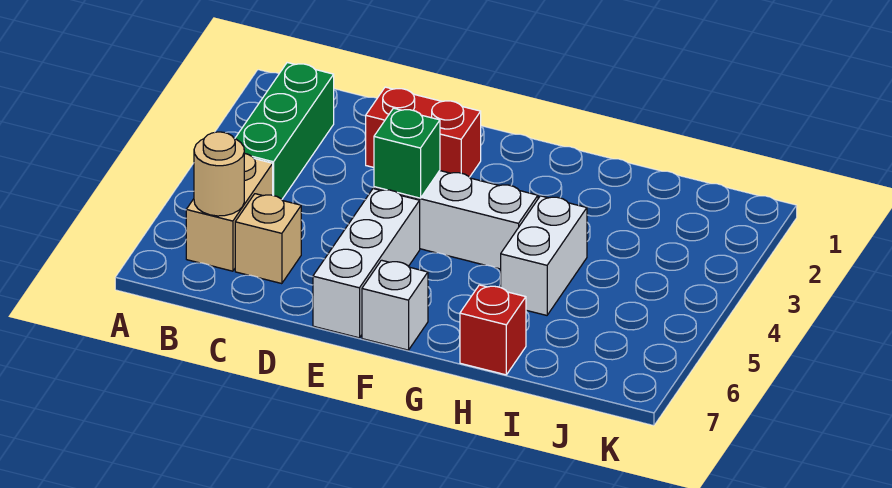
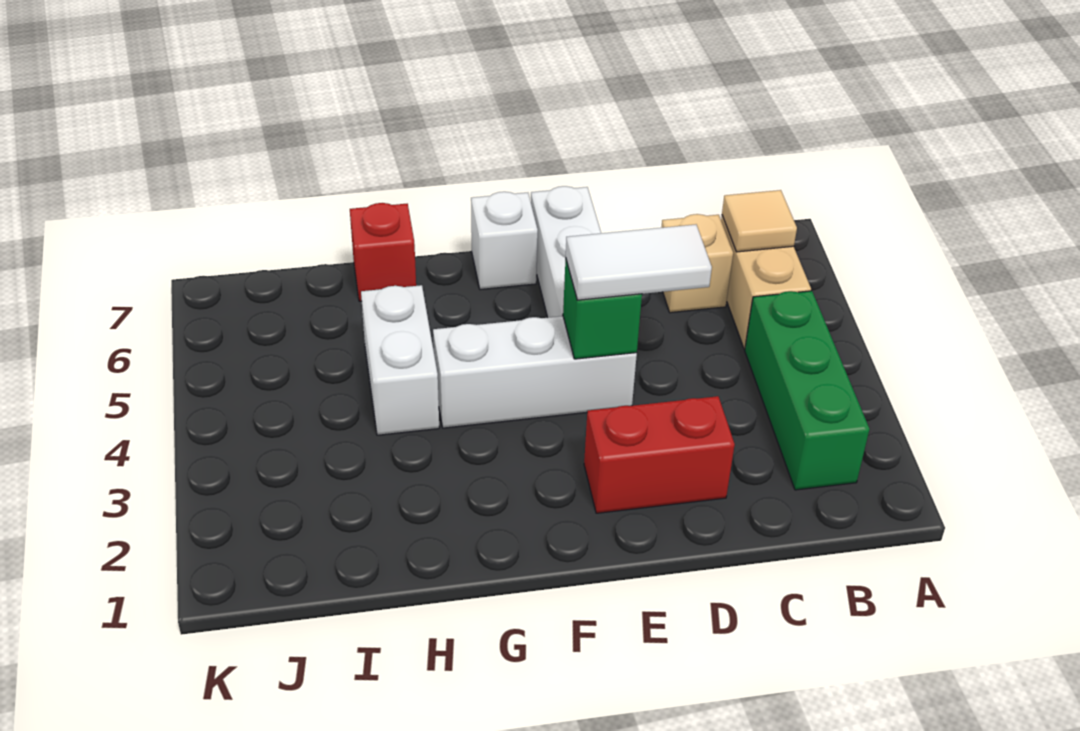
tan 1x1 round brick [194,132,244,216] -> tan 1x1 tile [722,190,797,252]
none -> white 1x2 tile [566,225,712,300]

